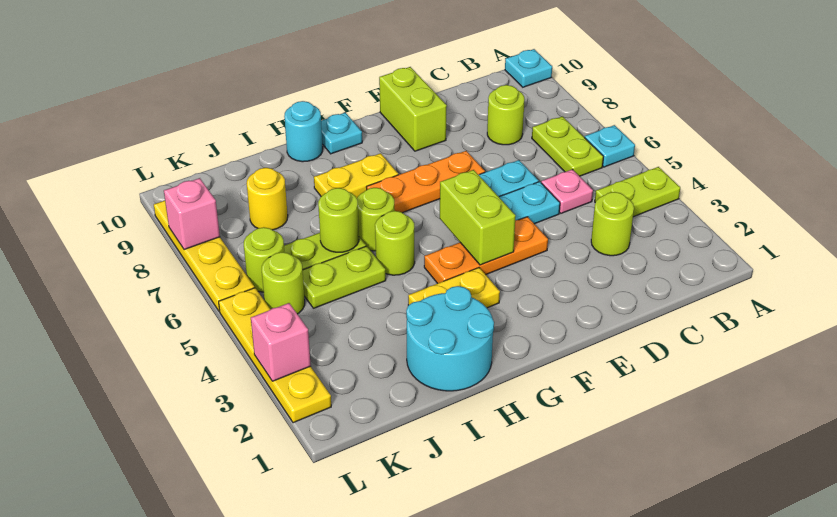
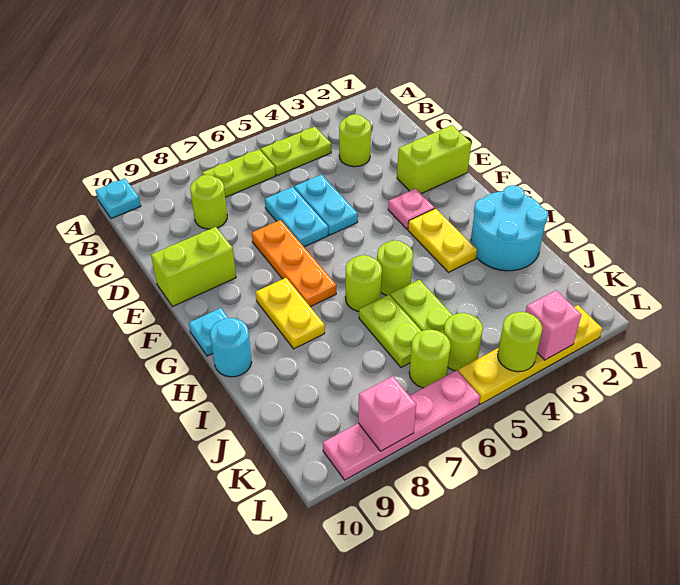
lime 1x2 plate [595,167,680,217] -> lime 1x2 plate turned to [261,127,331,176]
cyan 1x1 plate [585,125,635,167] -> none
pink 1x1 plate [541,169,593,213] -> pink 1x1 plate moved to [388,188,435,229]
orange 1x3 plate [424,217,548,283] -> none
lime 1x2 brick [440,170,516,265] -> lime 1x2 brick moved to [397,125,471,194]
lime 1x1 round brick [318,188,359,252] -> lime 1x1 round brick moved to [498,312,542,372]
yellow 1x1 round brick [247,168,288,230] -> none
yellow 1x4 plate [154,201,255,312] -> pink 1x4 plate [323,370,480,480]

